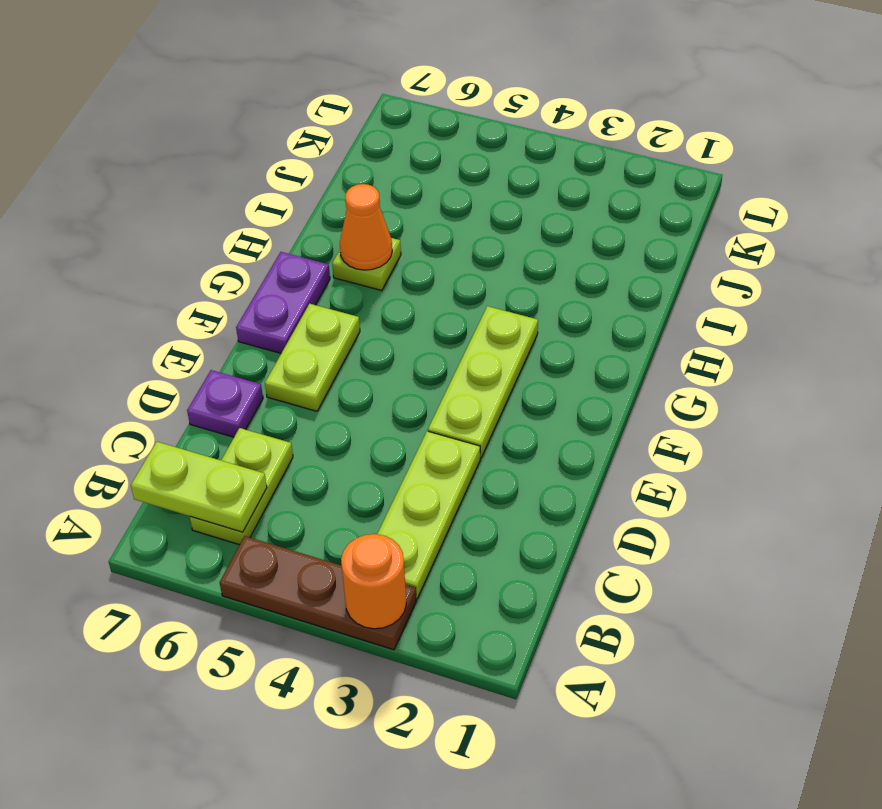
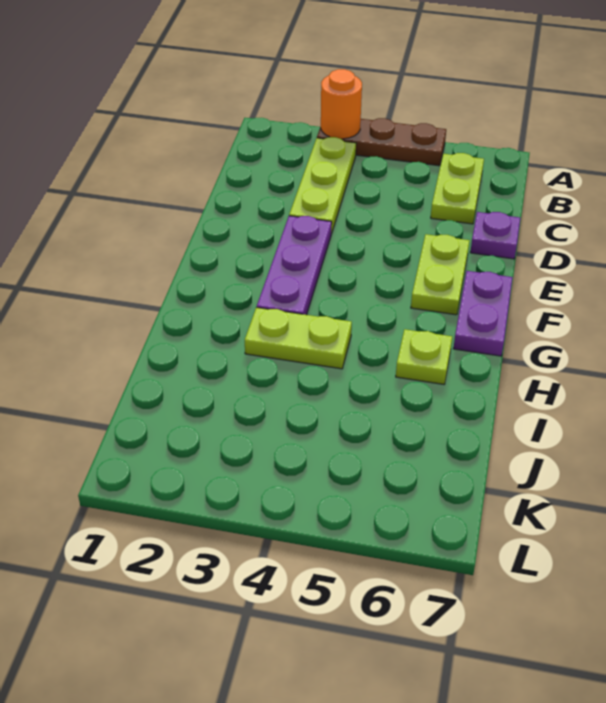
lime 1x2 plate [131,442,267,532] -> lime 1x2 plate moved to [245,307,352,369]
lime 1x3 plate [428,306,538,458] -> purple 1x3 plate [257,216,332,315]
orange 1x1 cone [340,184,392,270] -> none

